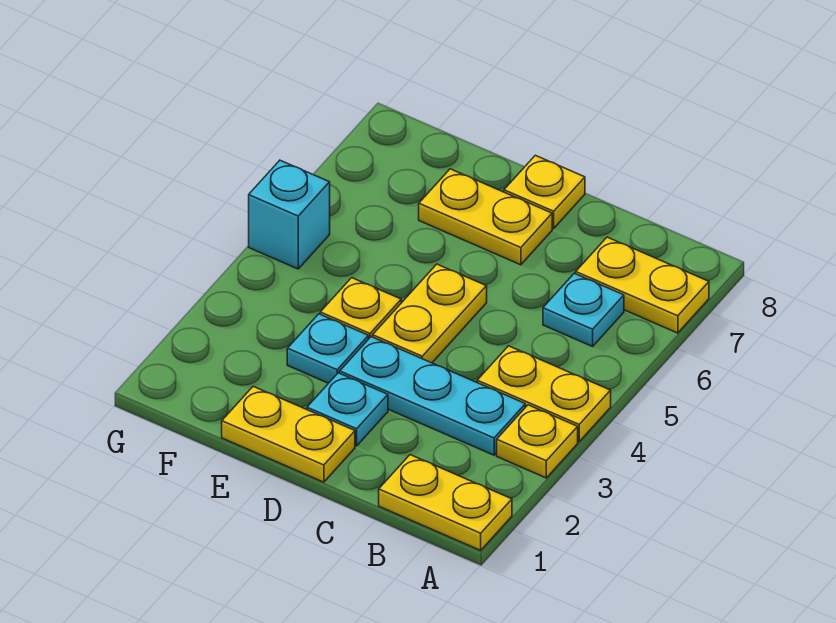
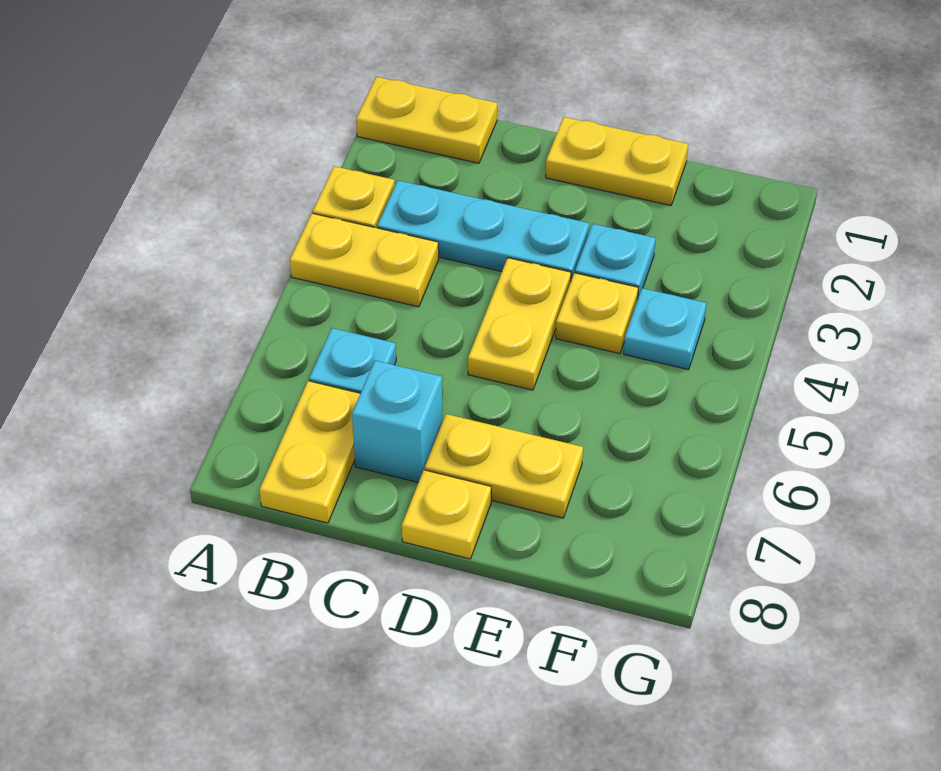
yellow 1x2 plate [576,237,709,333] -> yellow 1x2 plate turned to [259,381,360,523]
cyan 1x1 plate [307,373,388,446] -> cyan 1x1 plate moved to [624,288,706,370]
cyan 1x1 brick [249,160,330,269] -> cyan 1x1 brick moved to [352,361,443,482]

